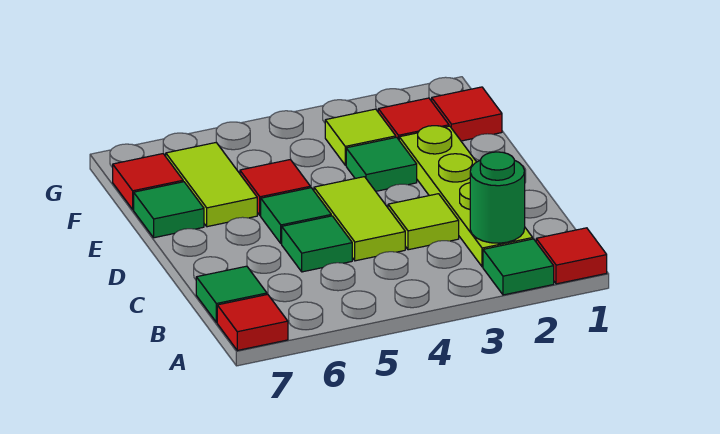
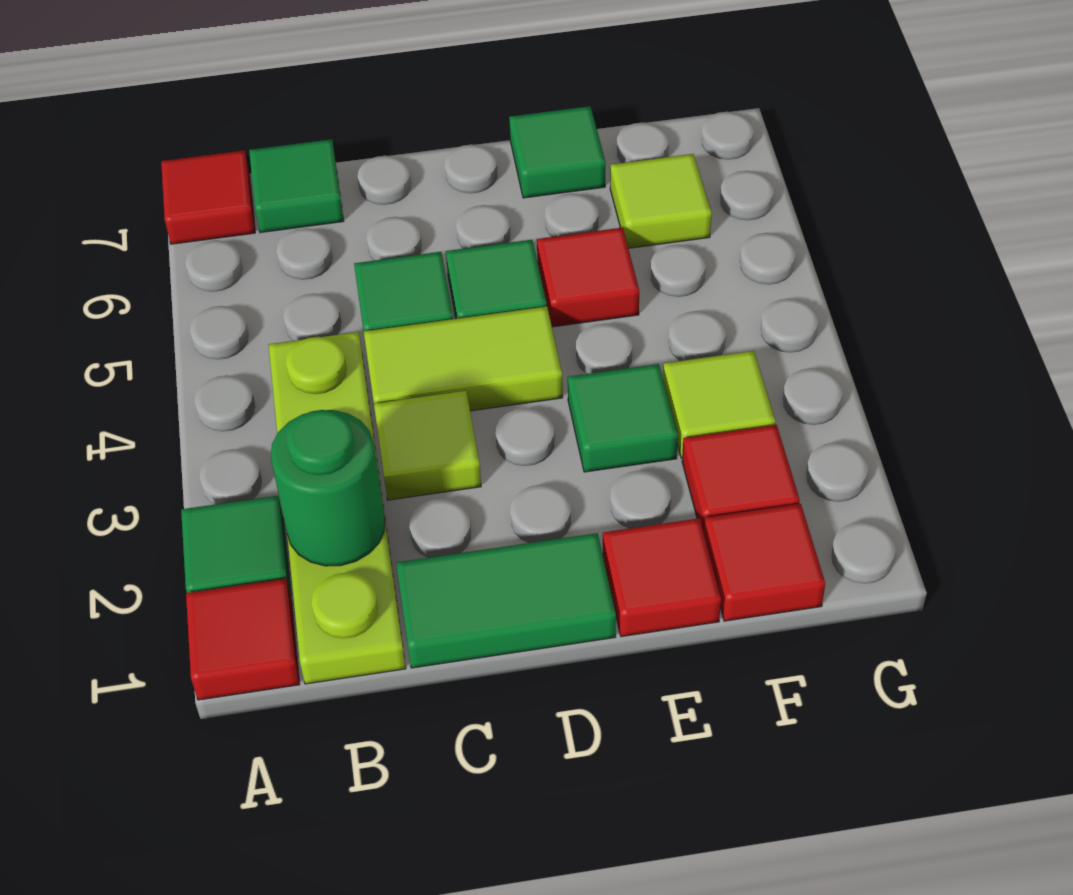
lime 1x4 plate [399,126,533,267] -> lime 1x4 plate turned to [268,332,406,684]
none -> green 1x2 tile [396,533,616,668]
lime 1x2 tile [166,143,257,227] -> lime 1x1 tile [610,154,712,248]
red 1x1 tile [113,154,183,209] -> red 1x1 tile moved to [603,518,721,637]

